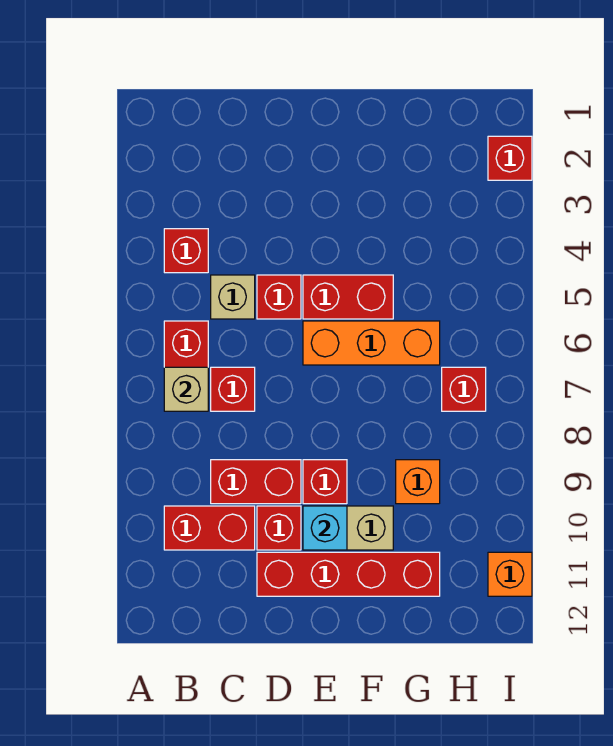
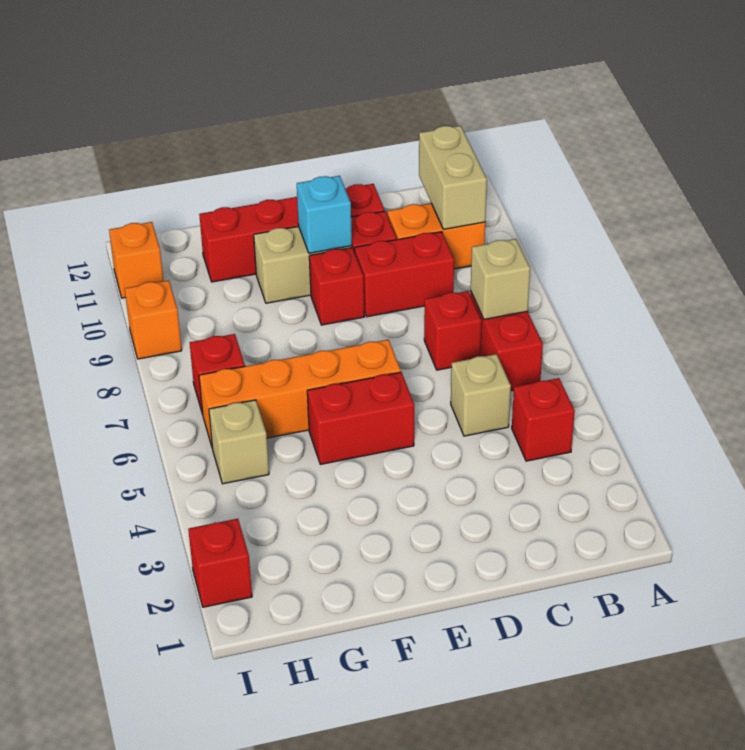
red 1x2 brick [164,506,255,550] -> orange 1x2 brick [387,203,485,269]
none -> tan 1x2 brick [419,126,487,229]
red 1x1 brick [257,275,301,319] -> none
orange 1x3 brick [303,321,440,365] -> orange 1x4 brick [199,340,401,446]
orange 1x1 brick [396,460,440,504] -> orange 1x1 brick moved to [125,280,182,359]
none -> tan 1x1 brick [209,400,269,484]

